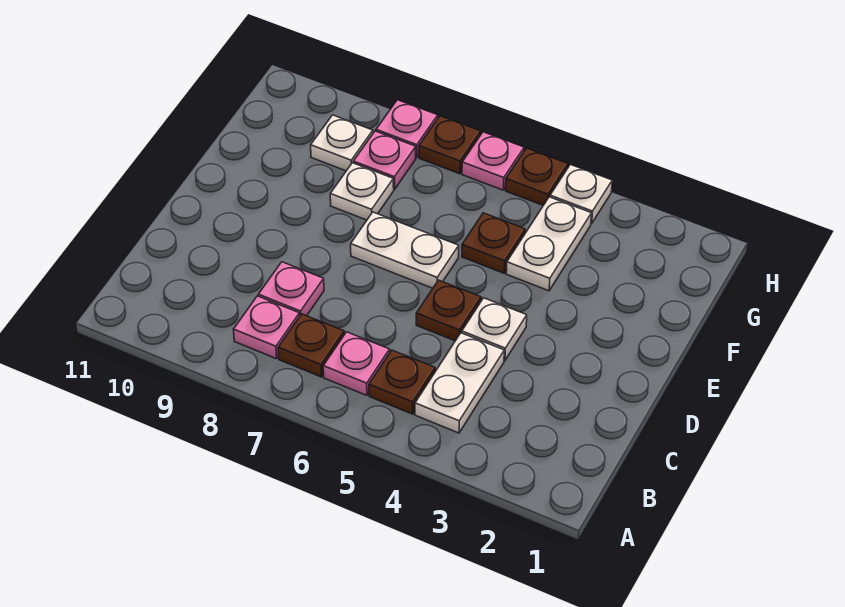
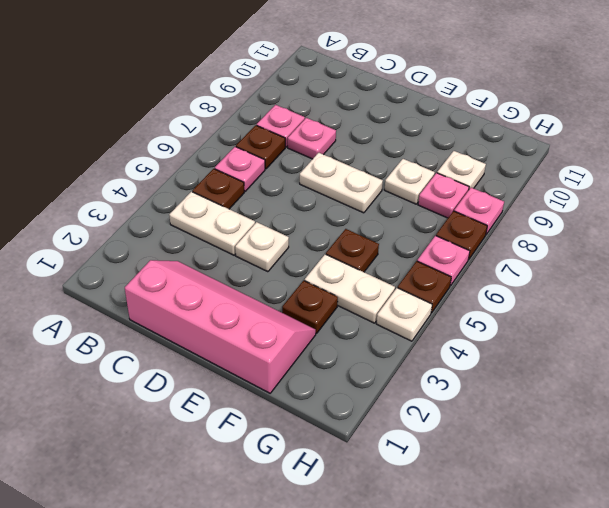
none -> pink 2x4 slope [125,260,316,393]
brown 1x1 plate [416,280,481,341] -> brown 1x1 plate moved to [282,281,338,334]
white 1x2 plate [351,212,459,288] -> white 1x2 plate turned to [300,153,383,213]

